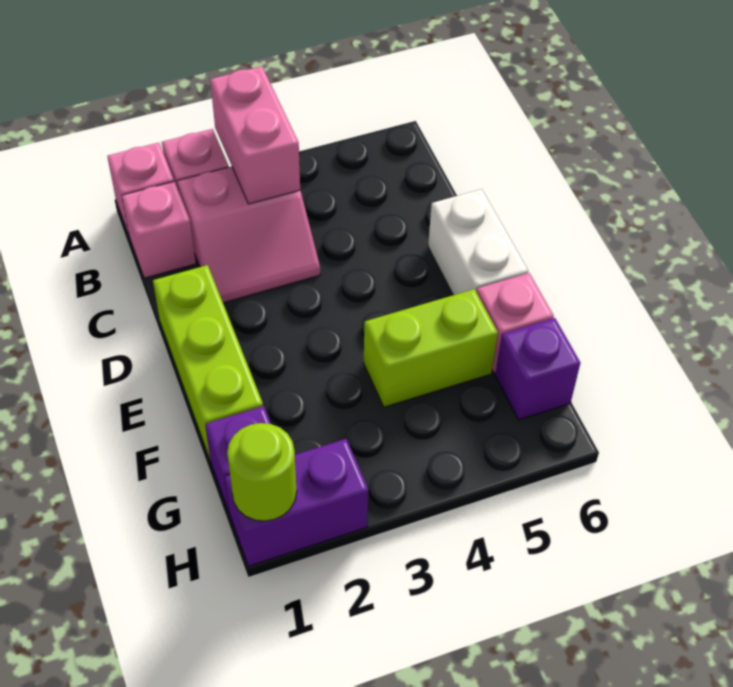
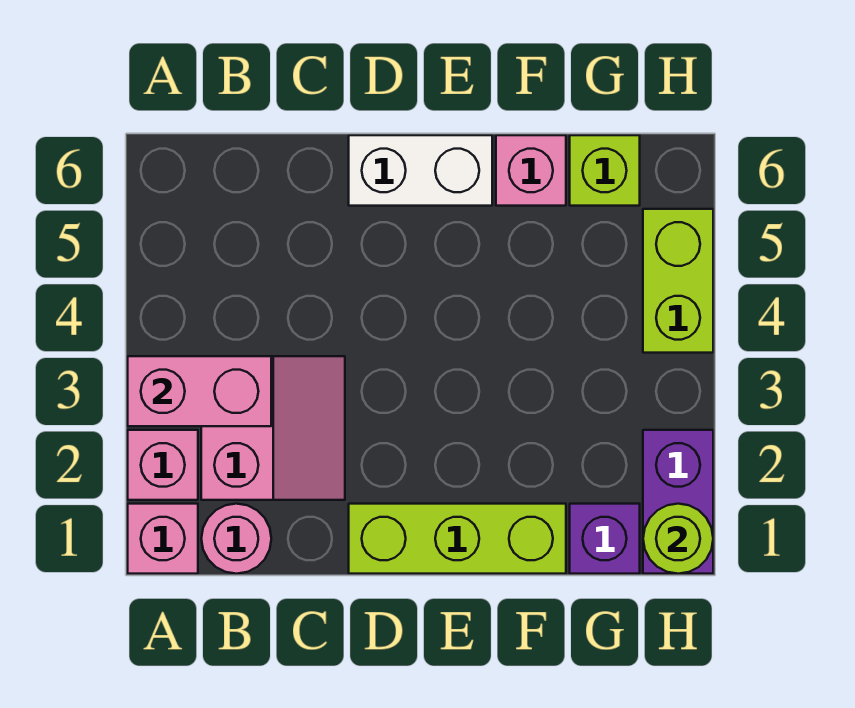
pink 1x1 brick [122,182,196,278] -> pink 1x1 round brick [201,504,271,574]
lime 1x2 brick [364,289,498,407] -> lime 1x2 brick moved to [643,209,713,353]
purple 1x1 brick [495,318,580,420] -> lime 1x1 brick [570,135,640,206]

